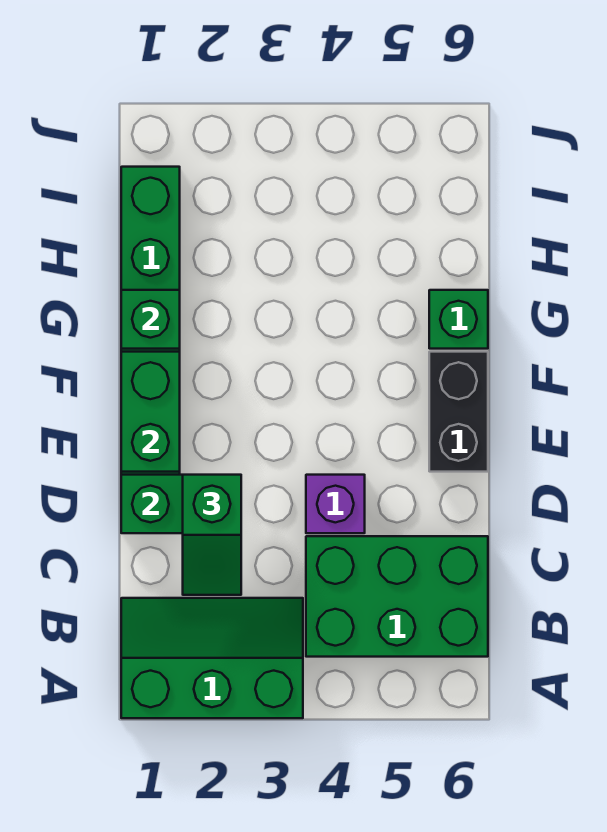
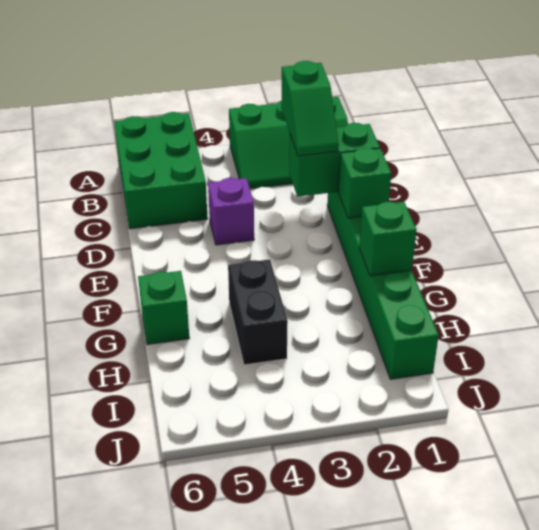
green 2x3 brick [306,536,488,657] -> green 2x3 brick turned to [114,112,208,229]
green 1x2 slope [183,475,241,595] -> green 1x2 slope turned to [281,61,339,156]
green 1x2 brick [121,352,180,472] -> green 1x1 brick [339,148,391,218]
black 1x2 brick [429,352,488,472] -> black 1x2 brick moved to [228,259,288,365]

